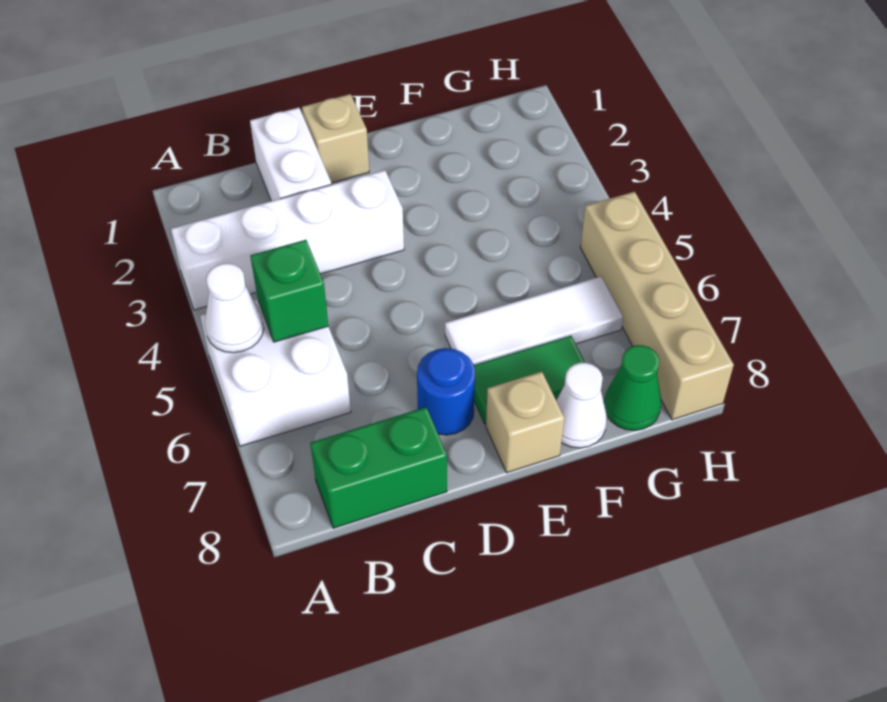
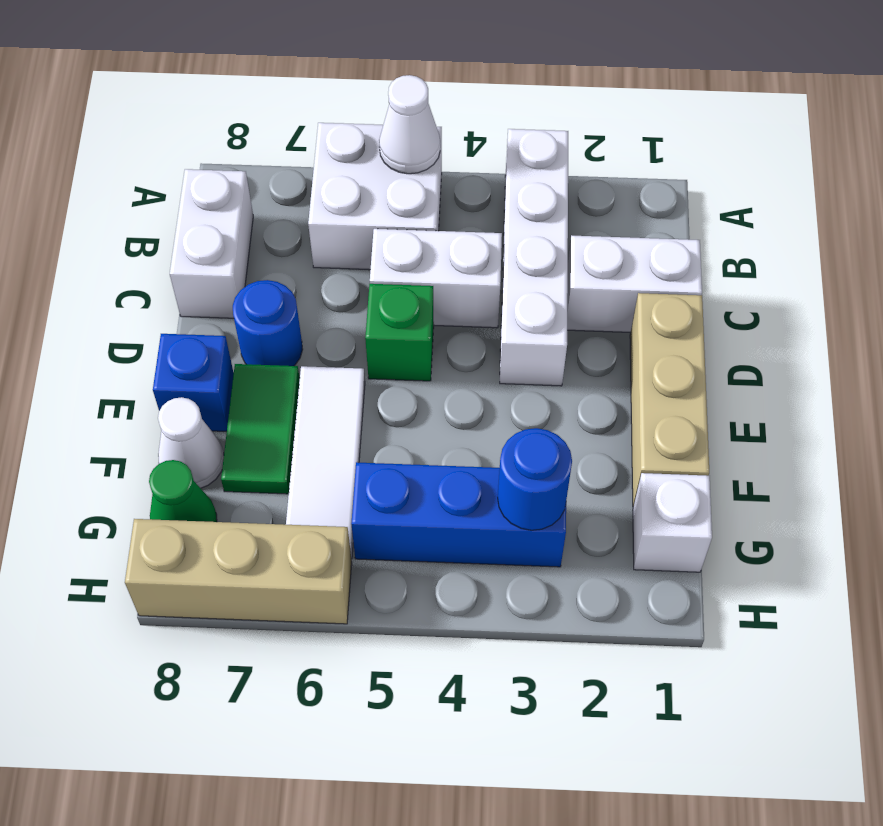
green 1x1 brick [250,240,328,342] -> green 1x1 brick moved to [365,284,434,381]
green 1x2 brick [310,407,447,528] -> white 1x2 brick [170,169,253,318]
none -> white 1x2 brick [370,229,502,328]
tan 1x1 brick [302,94,369,183] -> tan 1x3 brick [630,293,709,507]
tan 1x1 brick [486,372,564,473] -> blue 1x1 brick [153,334,234,432]
none -> white 1x1 brick [633,473,712,572]
none -> blue 1x3 brick [351,462,566,567]
none -> blue 1x1 round brick [498,428,572,530]
tan 1x4 brick [580,192,734,420] -> tan 1x3 brick [125,519,352,624]

